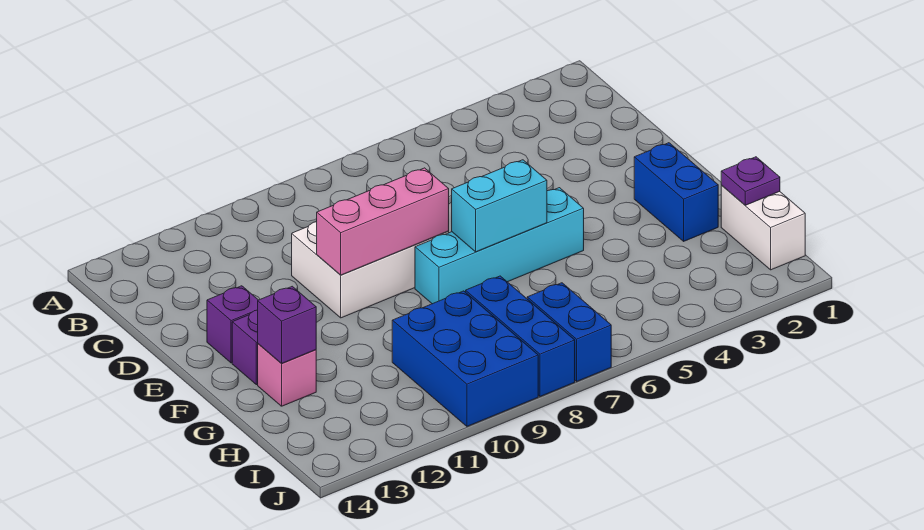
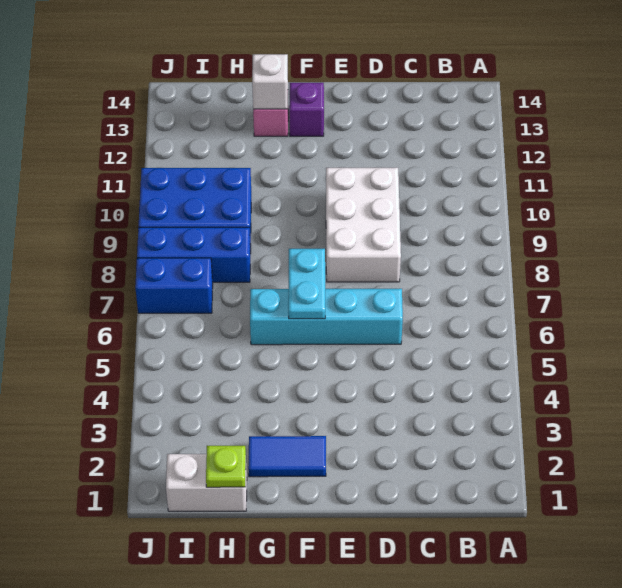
pink 1x3 brick [317,168,449,275] -> none
purple 1x1 brick [207,286,258,363] -> none
blue 1x2 brick [634,143,718,241] -> blue 1x2 tile [248,436,326,477]
cyan 1x4 brick [415,188,584,304] -> cyan 1x4 brick turned to [250,289,403,345]
cyan 1x2 brick [452,160,547,252] -> cyan 1x2 plate [288,249,325,319]
purple 1x1 brick [258,286,316,364] -> white 1x1 brick [252,54,288,109]
purple 1x1 plate [721,157,780,205] -> lime 1x1 plate [206,446,246,487]

